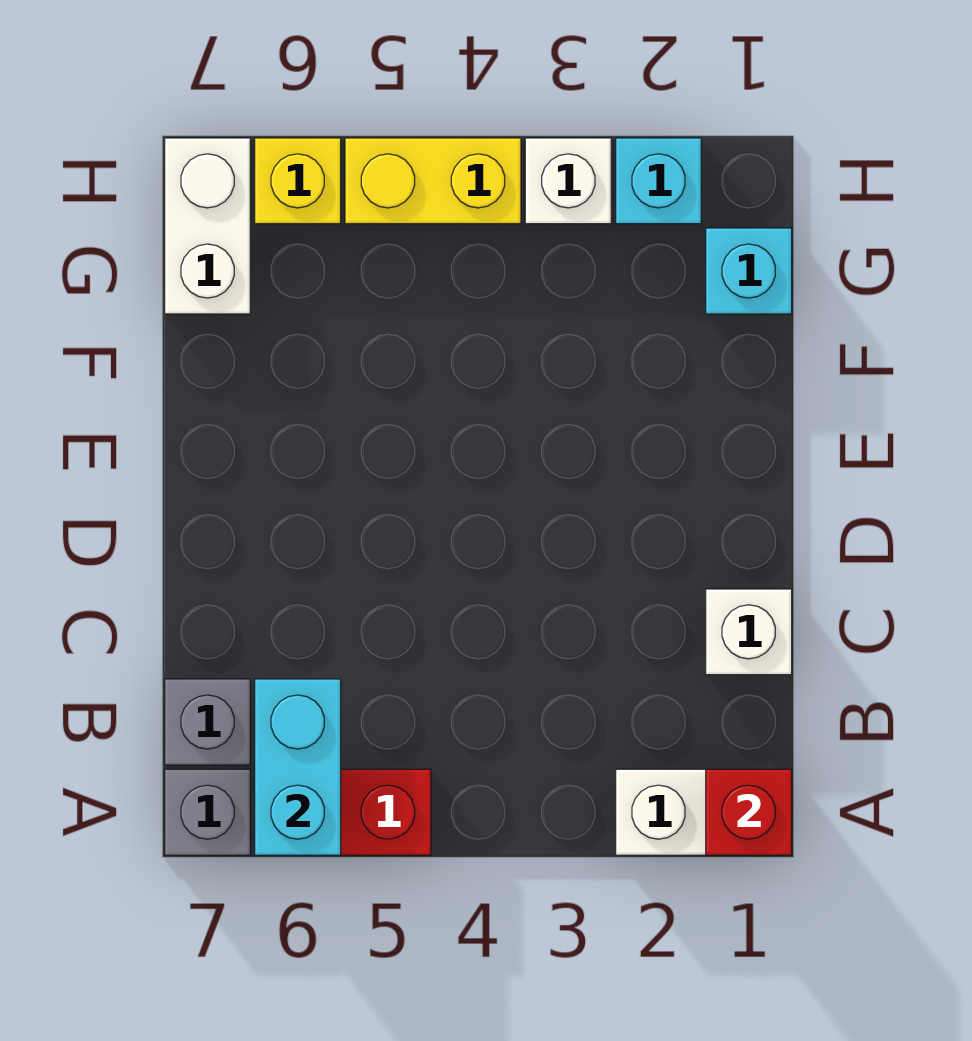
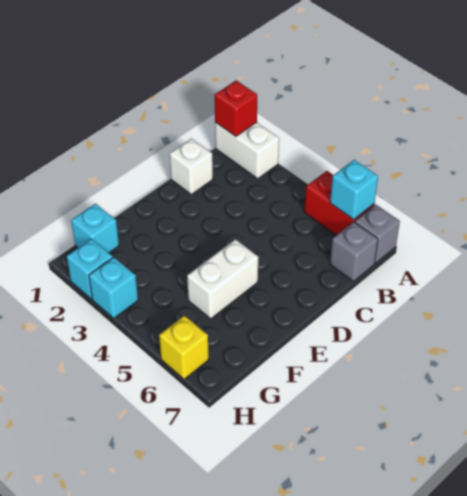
cyan 1x2 brick [255,679,341,855] -> cyan 1x1 brick [330,160,378,219]
white 1x2 brick [165,138,250,314] -> white 1x2 brick moved to [187,239,258,319]
white 1x1 brick [525,138,611,224] -> cyan 1x1 brick [89,257,138,318]
yellow 1x2 brick [345,138,521,224] -> none

